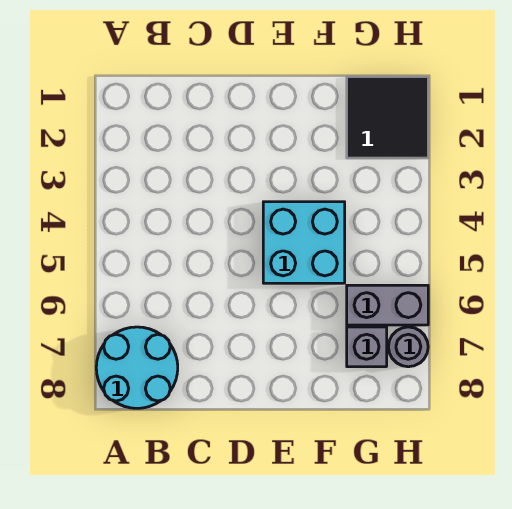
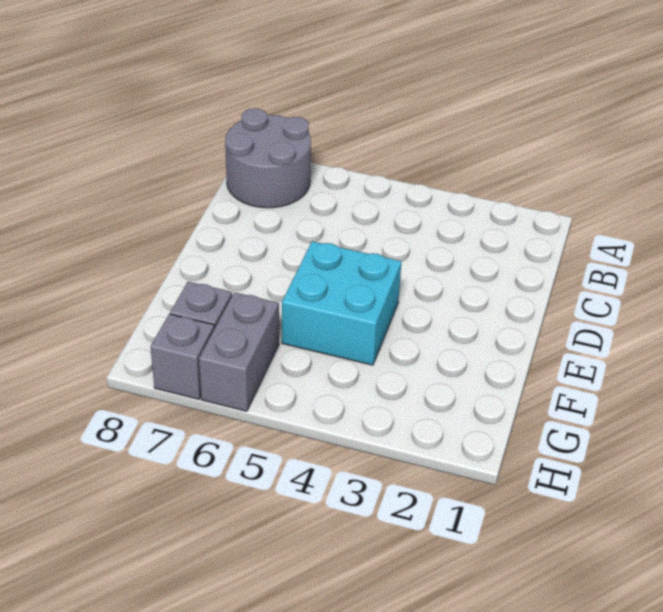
cyan 2x2 round brick [96,327,178,408] -> grey 2x2 round brick [225,109,311,208]
black 2x2 tile [347,77,428,158] -> none
grey 1x1 round brick [389,327,428,367] -> grey 1x1 brick [151,314,214,399]

